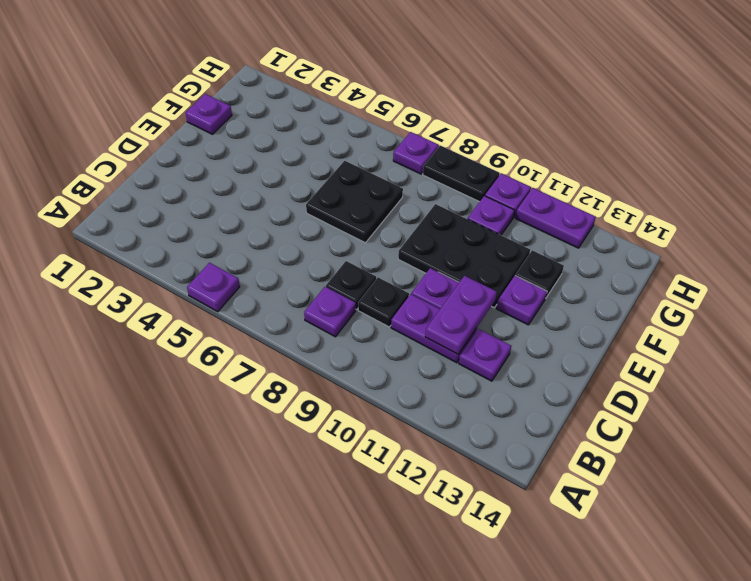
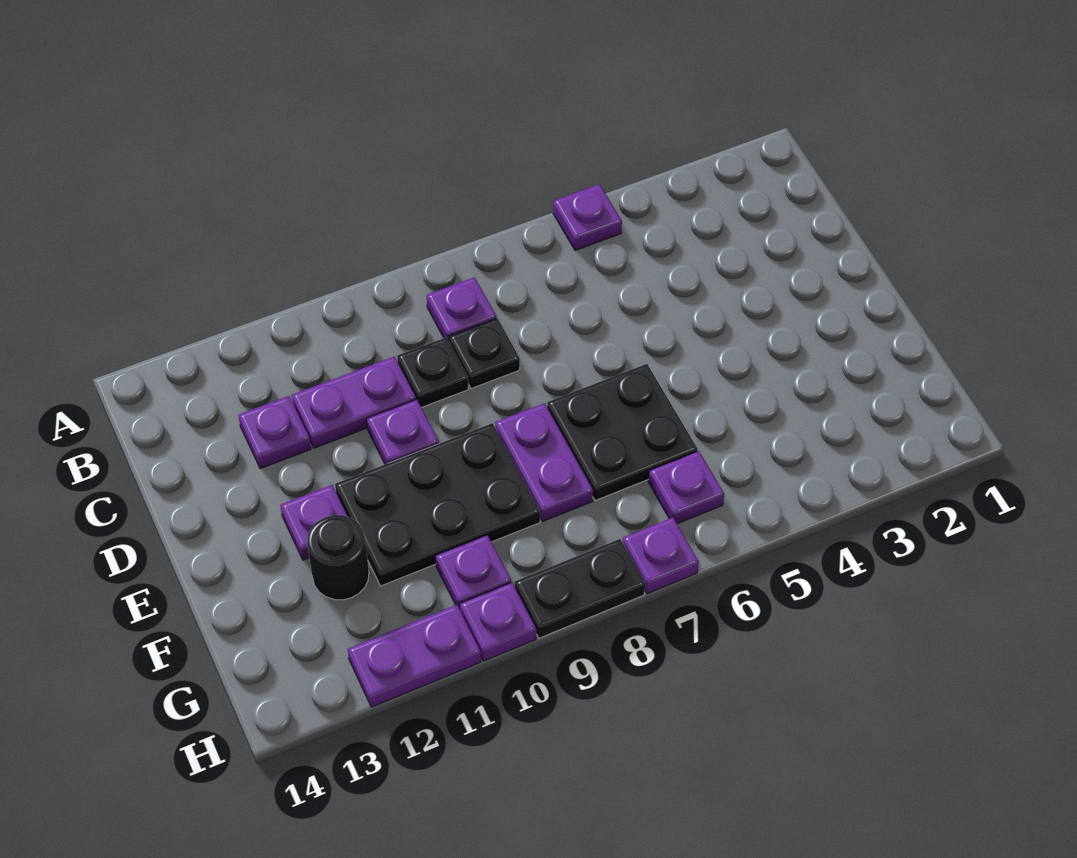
purple 1x2 plate [425,276,497,354] -> purple 1x2 plate moved to [495,403,593,522]
purple 1x1 plate [186,94,232,134] -> purple 1x1 plate moved to [648,451,724,524]
black 1x1 plate [515,250,564,298] -> black 1x1 round brick [307,515,369,600]

